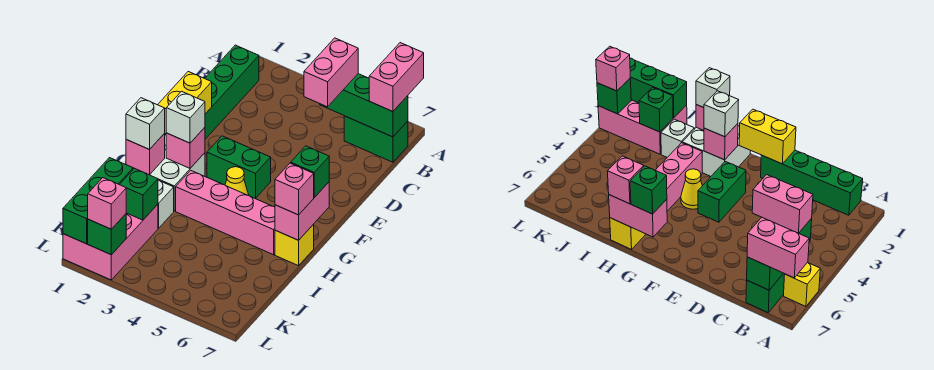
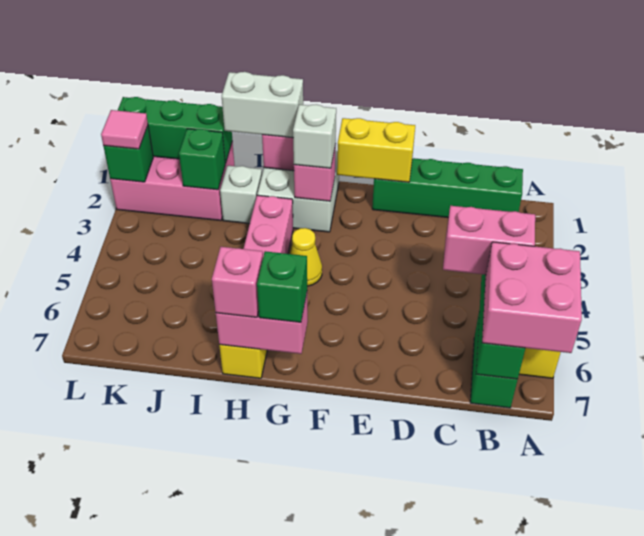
pink 1x2 brick [369,43,424,112] -> pink 2x2 brick [482,242,582,353]
green 1x2 brick [207,136,271,199] -> none
white 1x1 brick [126,98,165,150] -> white 1x2 brick [222,72,303,138]
pink 1x1 brick [88,178,126,229] -> pink 1x1 tile [101,110,148,149]

